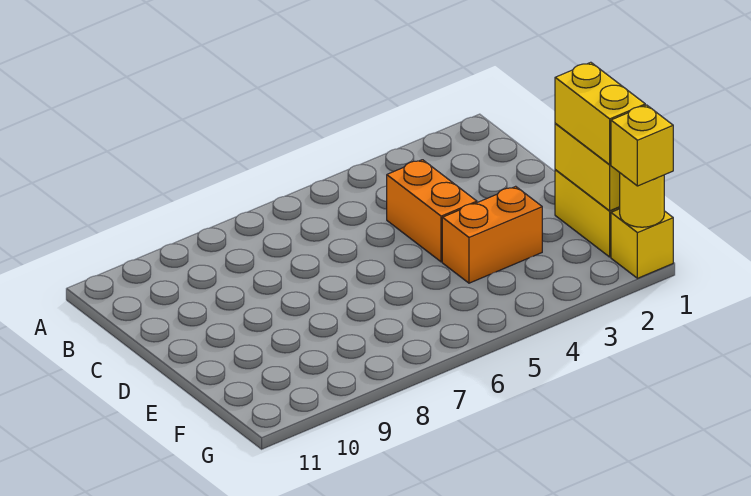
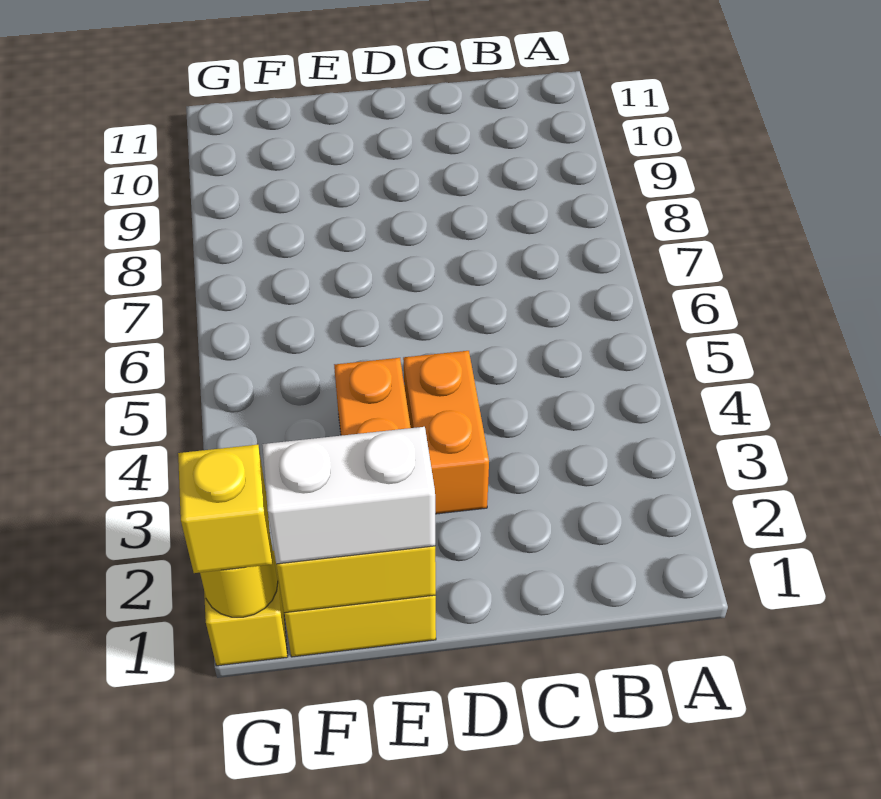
orange 1x2 brick [387,160,477,262] -> orange 1x2 brick turned to [403,351,489,514]
yellow 1x2 brick [555,62,645,164] -> white 1x2 brick [262,427,435,564]

